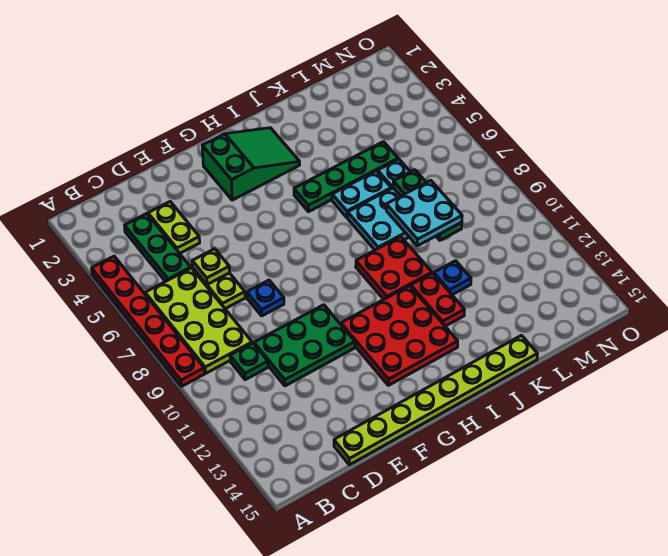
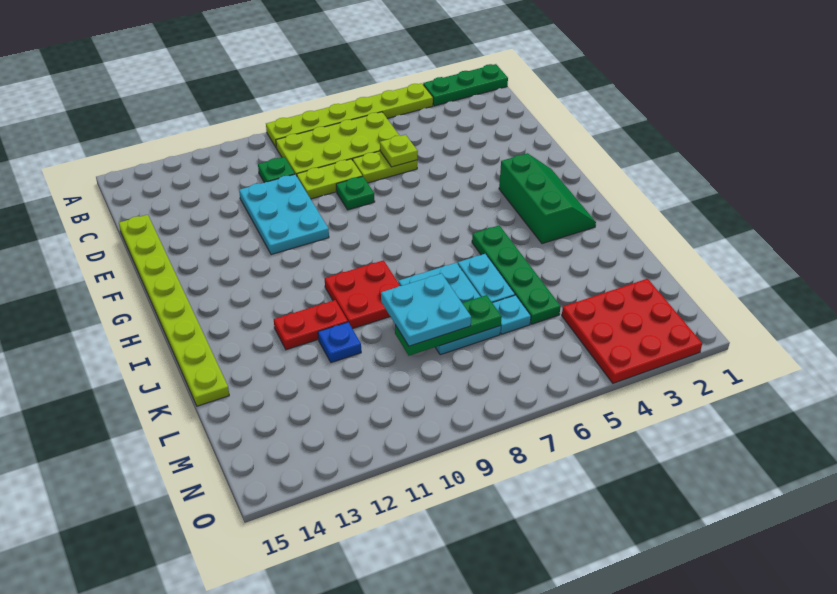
red 1x6 plate [92,256,204,386] -> lime 1x6 plate [266,83,433,147]
green 1x3 plate [124,214,191,282] -> green 1x3 plate moved to [423,64,508,106]
lime 1x2 plate [148,202,200,253] -> lime 1x2 plate moved to [297,159,362,199]
green 2x3 plate [254,305,355,386] -> cyan 2x3 plate [239,174,329,255]
blue 1x1 plate [247,280,284,316] -> green 1x1 plate [336,176,375,210]
green 2x3 slope [202,128,300,200] -> green 2x3 slope turned to [499,153,596,244]
red 3x3 plate [341,286,458,385] -> red 3x3 plate moved to [562,279,702,383]

